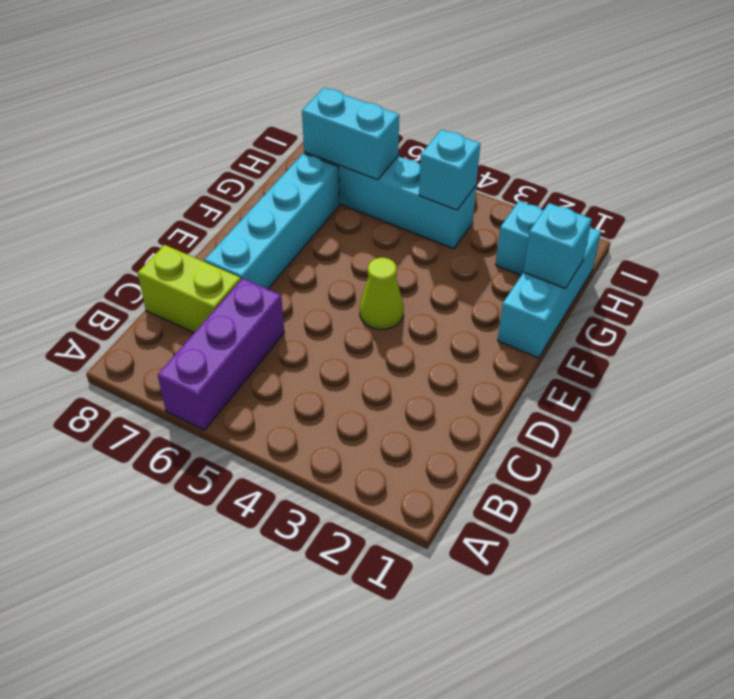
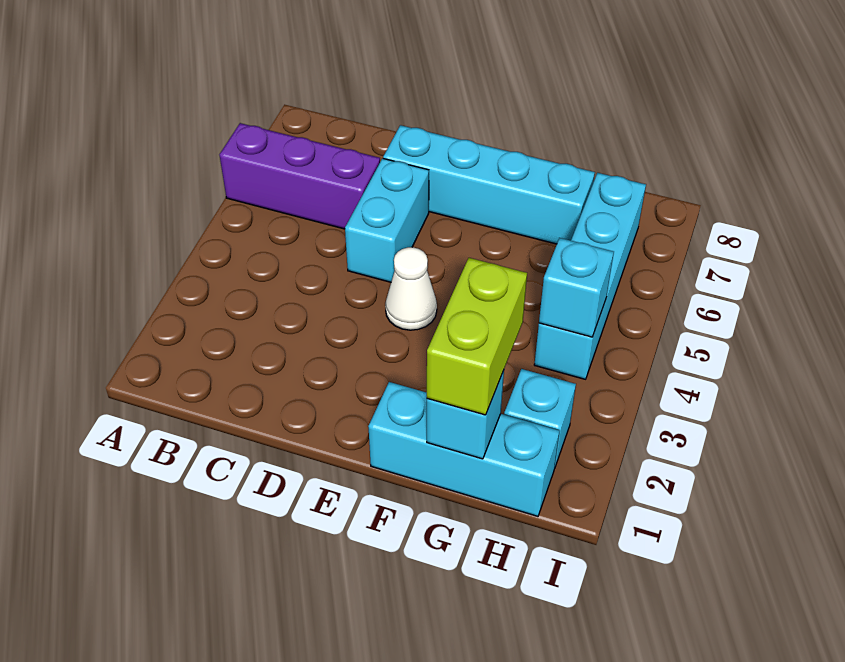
lime 1x2 brick [138,245,241,333] -> lime 1x2 brick moved to [427,258,527,415]
lime 1x1 cone [360,258,404,329] -> white 1x1 cone [385,247,437,330]
cyan 1x2 brick [302,88,399,180] -> cyan 1x2 brick moved to [345,158,429,282]

